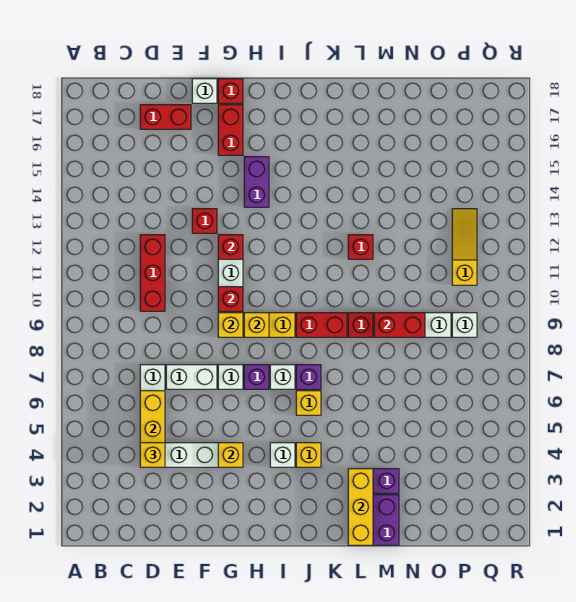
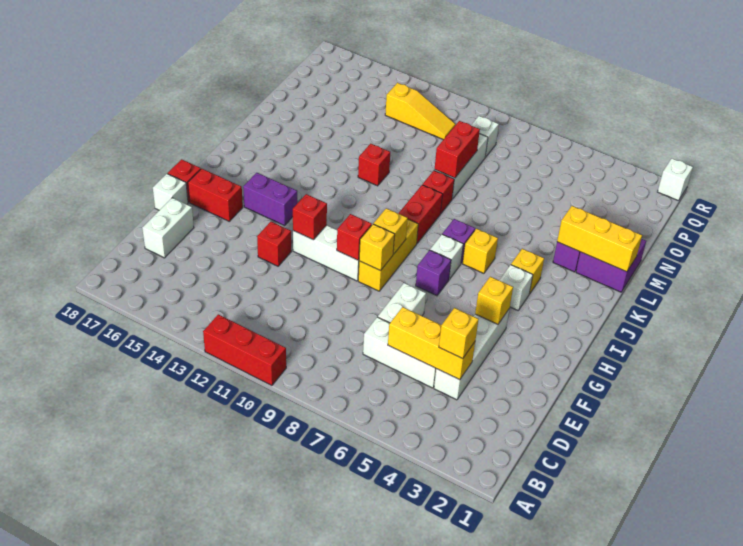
red 1x3 brick [140,235,165,311] -> red 1x3 brick moved to [203,314,286,385]
red 1x2 brick [140,105,191,129] -> white 1x2 brick [142,198,194,258]
white 1x1 brick [218,365,243,389] -> white 1x1 brick moved to [658,159,693,201]
yellow 1x3 slope [452,209,477,285] -> yellow 1x3 slope turned to [385,83,455,140]

